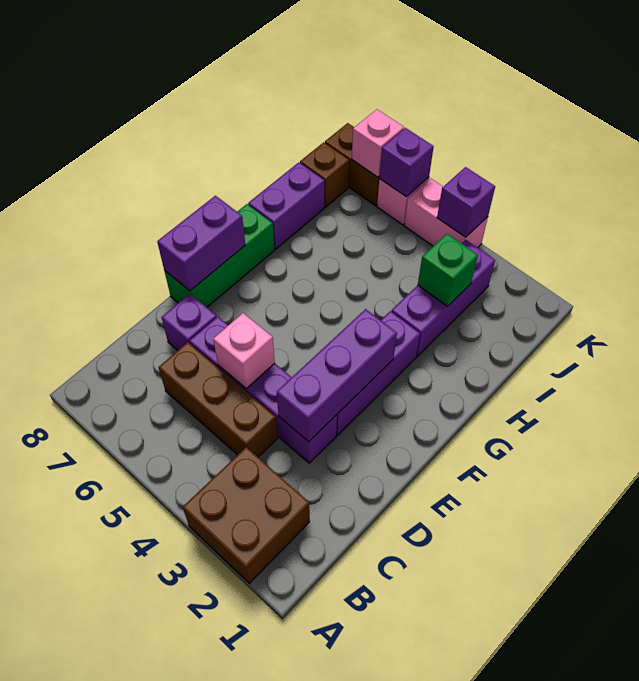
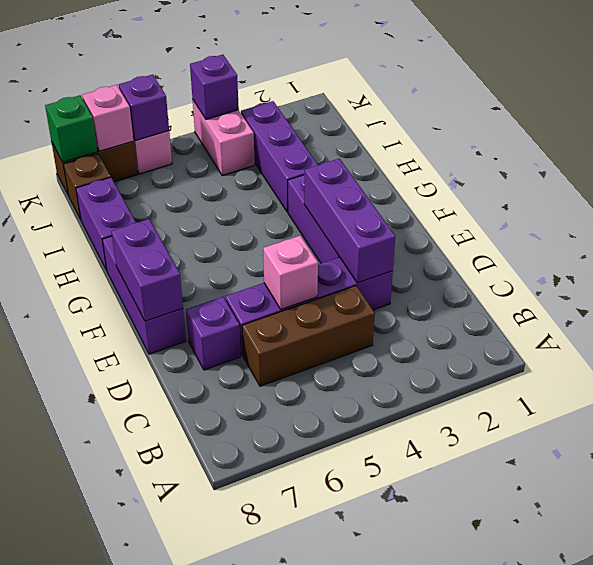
brown 2x2 brick [183,447,310,583] -> none
green 1x3 brick [164,204,274,307] -> purple 1x3 brick [102,236,186,354]
green 1x1 brick [418,234,478,306] -> green 1x1 brick moved to [45,95,97,162]
pink 1x2 brick [404,178,488,248] -> pink 1x2 brick turned to [193,100,255,176]

